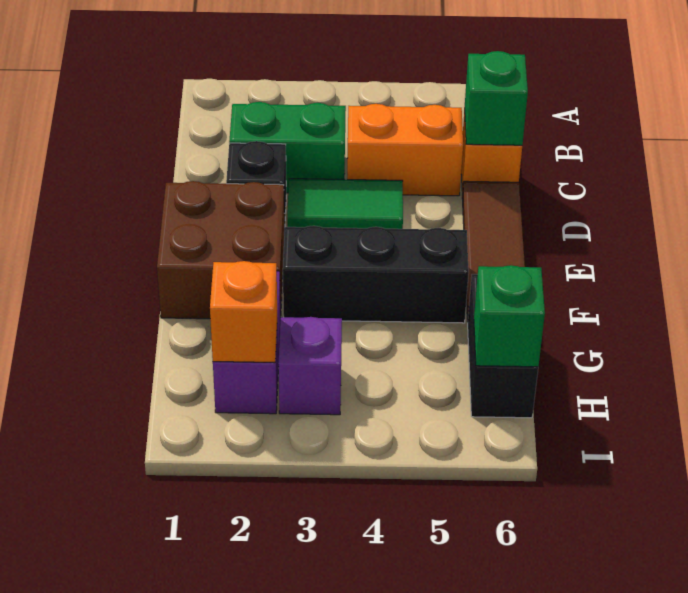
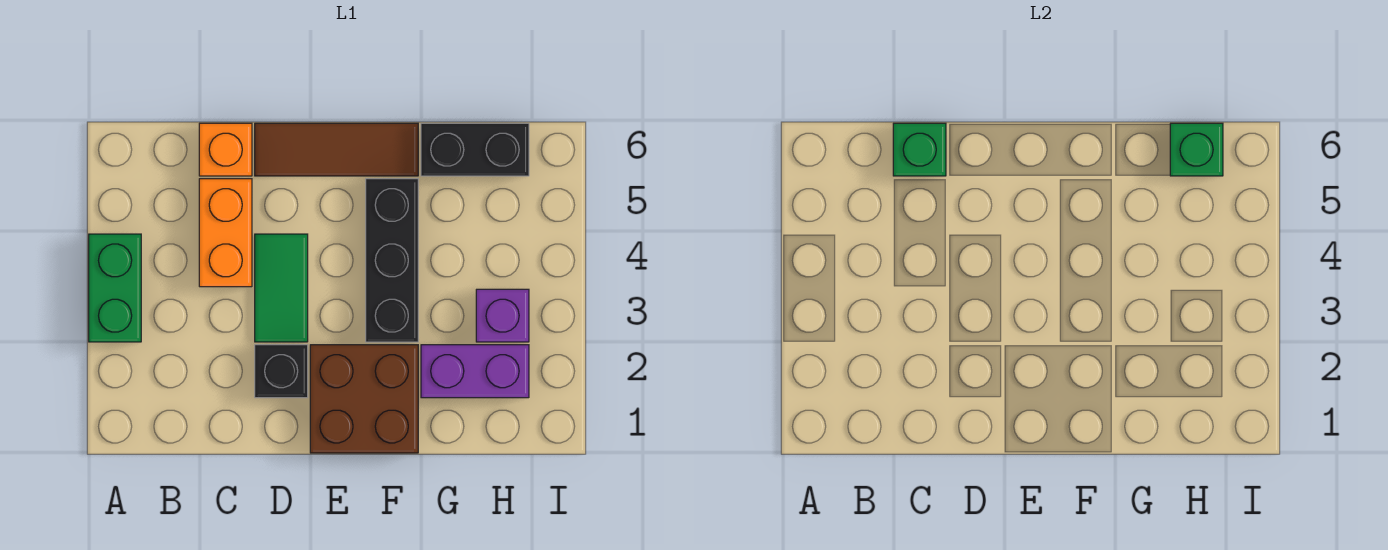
green 1x2 brick [229,102,346,193] -> green 1x2 brick moved to [89,234,141,342]
orange 1x1 brick [210,261,277,363] -> none

